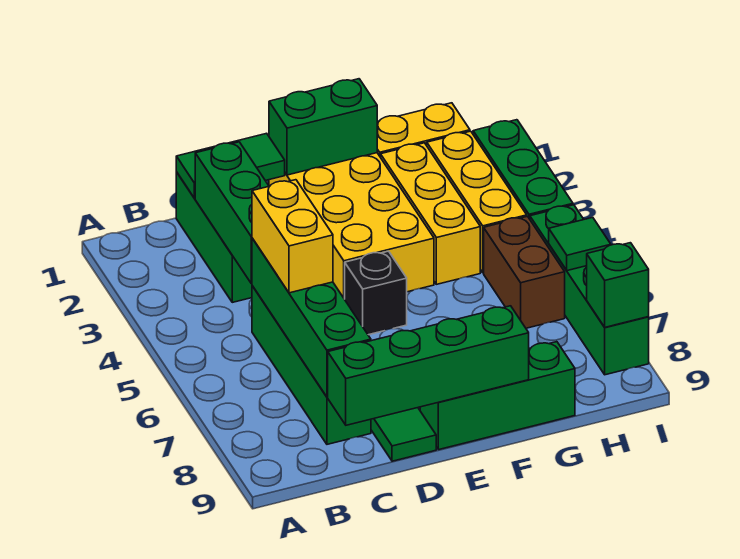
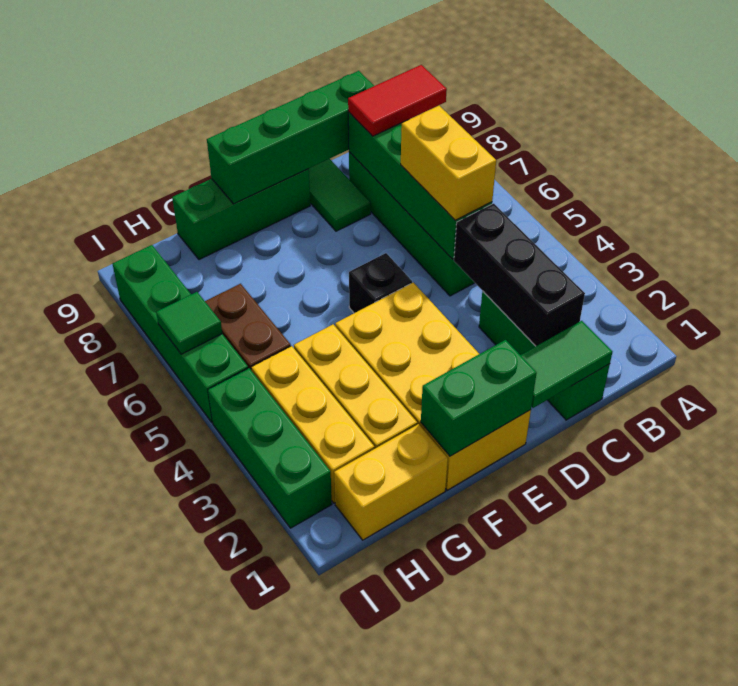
none -> red 1x2 tile [348,65,447,136]
green 1x3 brick [195,142,269,283] -> black 1x3 brick [454,204,585,346]
green 1x1 brick [587,243,649,327] -> none

